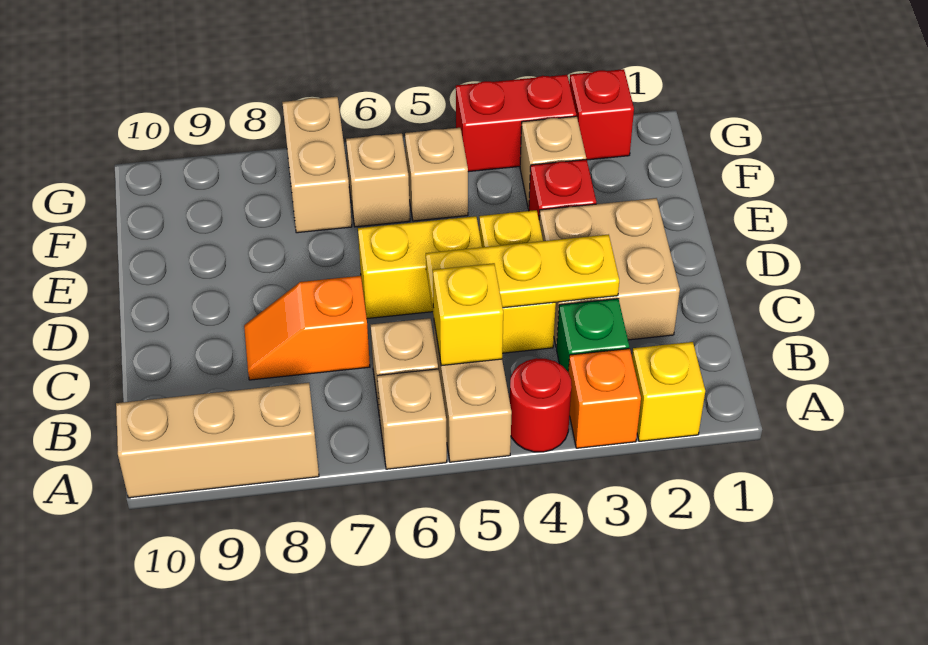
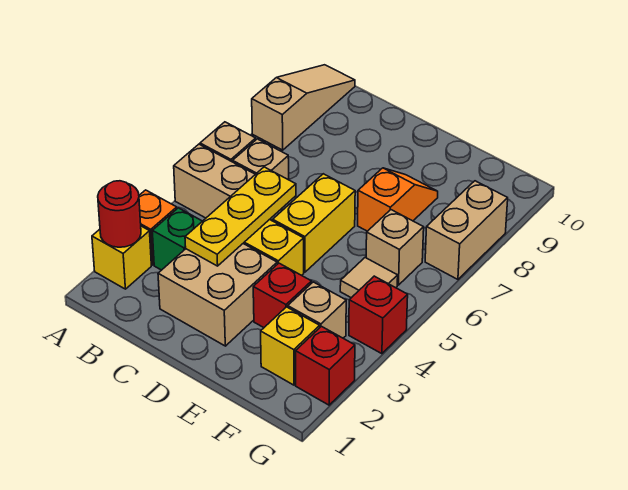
red 1x1 round brick [510,358,572,452] -> red 1x1 round brick moved to [98,181,141,247]
tan 1x3 brick [116,383,319,498] -> tan 1x3 slope [252,65,355,150]
yellow 1x1 brick [433,263,503,366] -> yellow 1x1 brick moved to [261,307,320,385]
orange 1x2 slope [244,276,370,380] -> orange 1x2 slope moved to [358,168,438,231]
tan 1x1 brick [405,128,468,221] -> tan 1x1 tile [340,258,398,298]
tan 1x2 brick [282,97,352,233] -> tan 1x2 brick turned to [425,181,508,279]
red 1x2 brick [456,75,576,172] -> red 1x1 brick [349,276,408,354]

